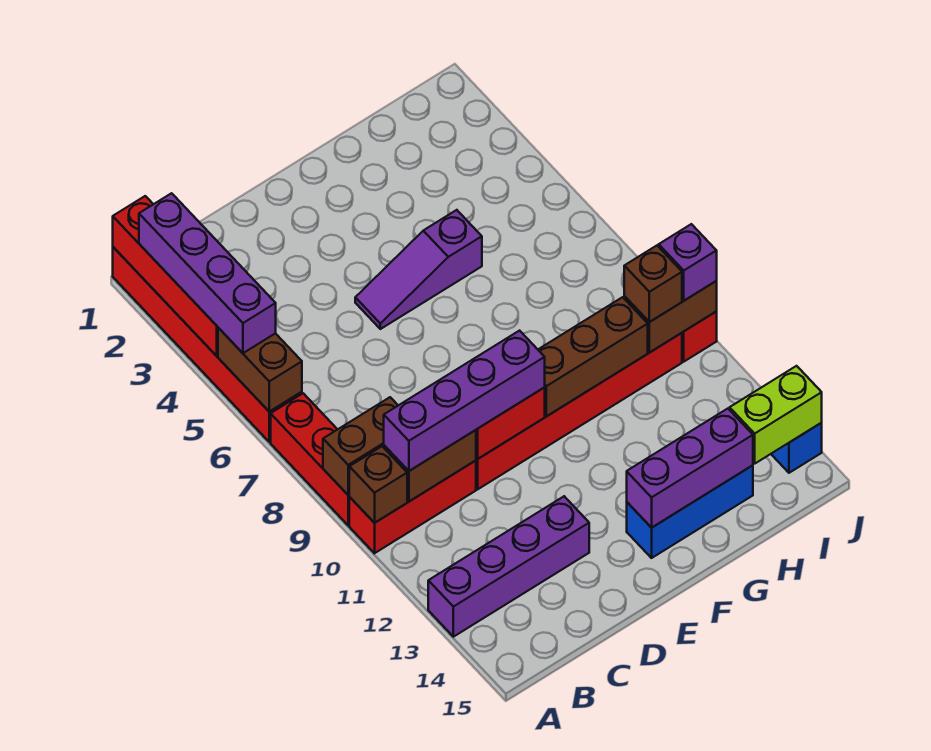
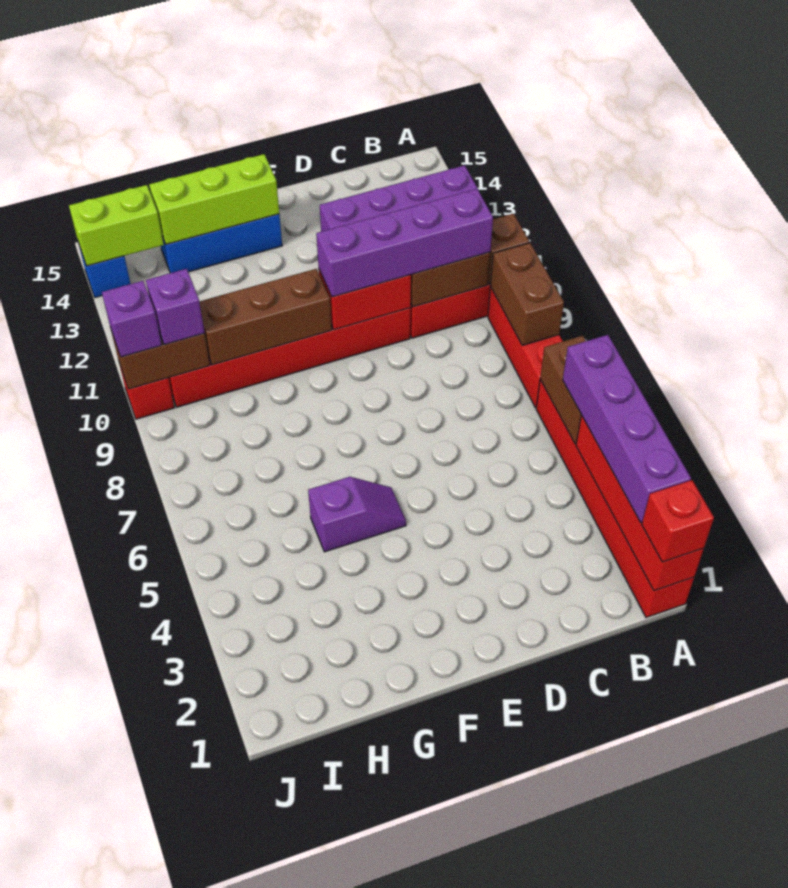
none -> red 1x1 brick [642,480,714,562]
brown 1x2 brick [323,397,398,495] -> brown 1x2 brick turned to [490,243,564,345]
purple 1x3 slope [355,210,482,329] -> purple 1x2 slope [308,477,406,552]
purple 1x3 brick [627,409,753,528] -> lime 1x3 brick [149,154,279,244]
brown 1x1 brick [624,246,682,322] -> purple 1x1 brick [146,269,204,345]

